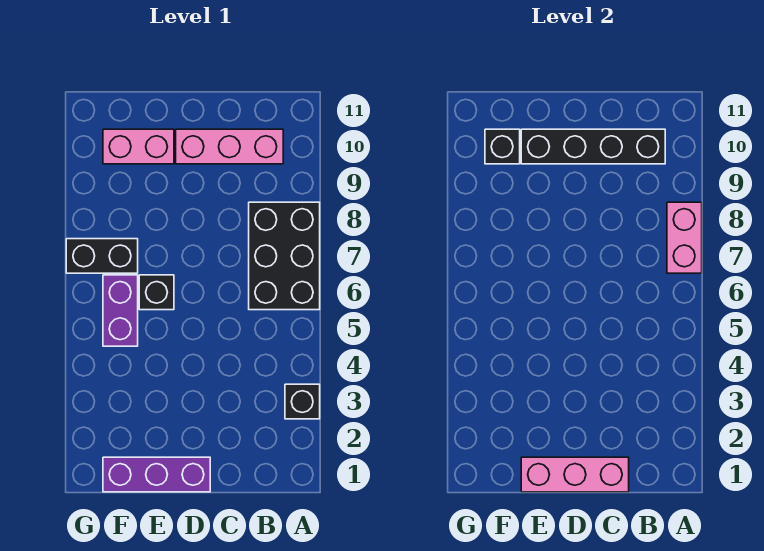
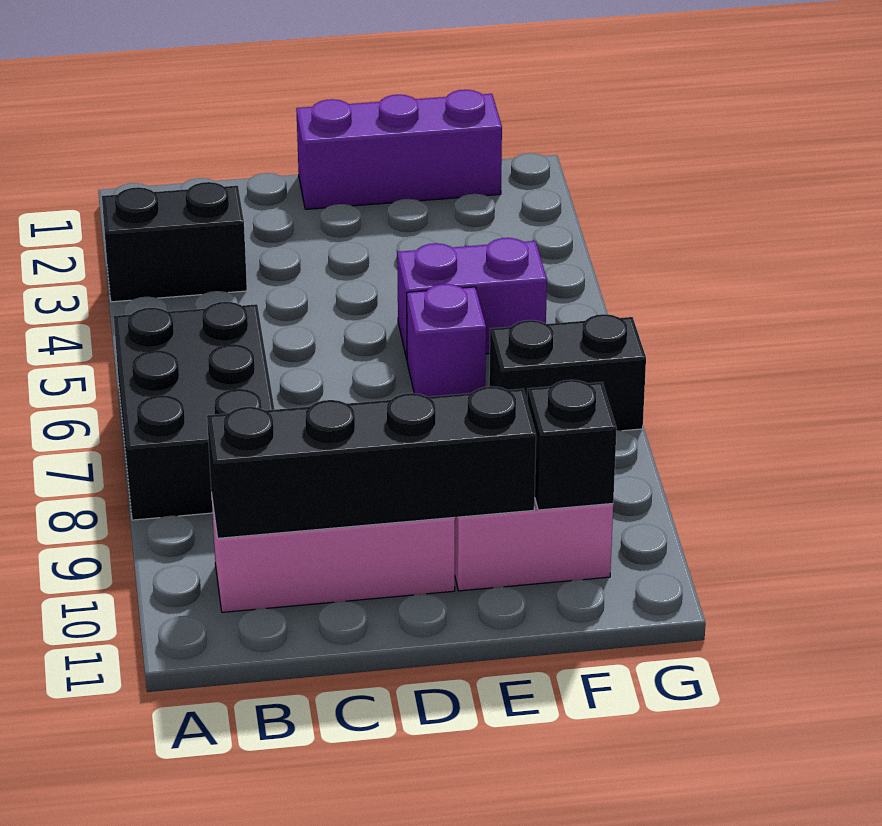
black 1x1 brick [285,384,320,419] -> black 1x2 brick [102,182,247,302]
pink 1x2 brick [667,202,702,273] -> none
pink 1x3 brick [521,457,629,492] -> none
black 1x1 brick [139,275,174,310] -> purple 1x1 brick [407,284,486,397]
purple 1x2 brick [103,275,138,346] -> purple 1x2 brick turned to [397,238,547,359]

